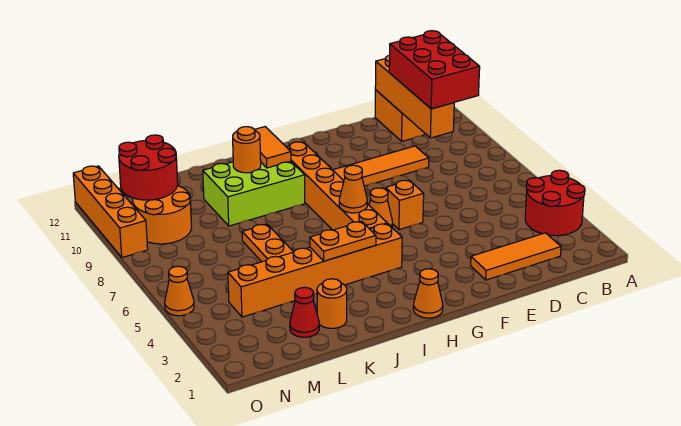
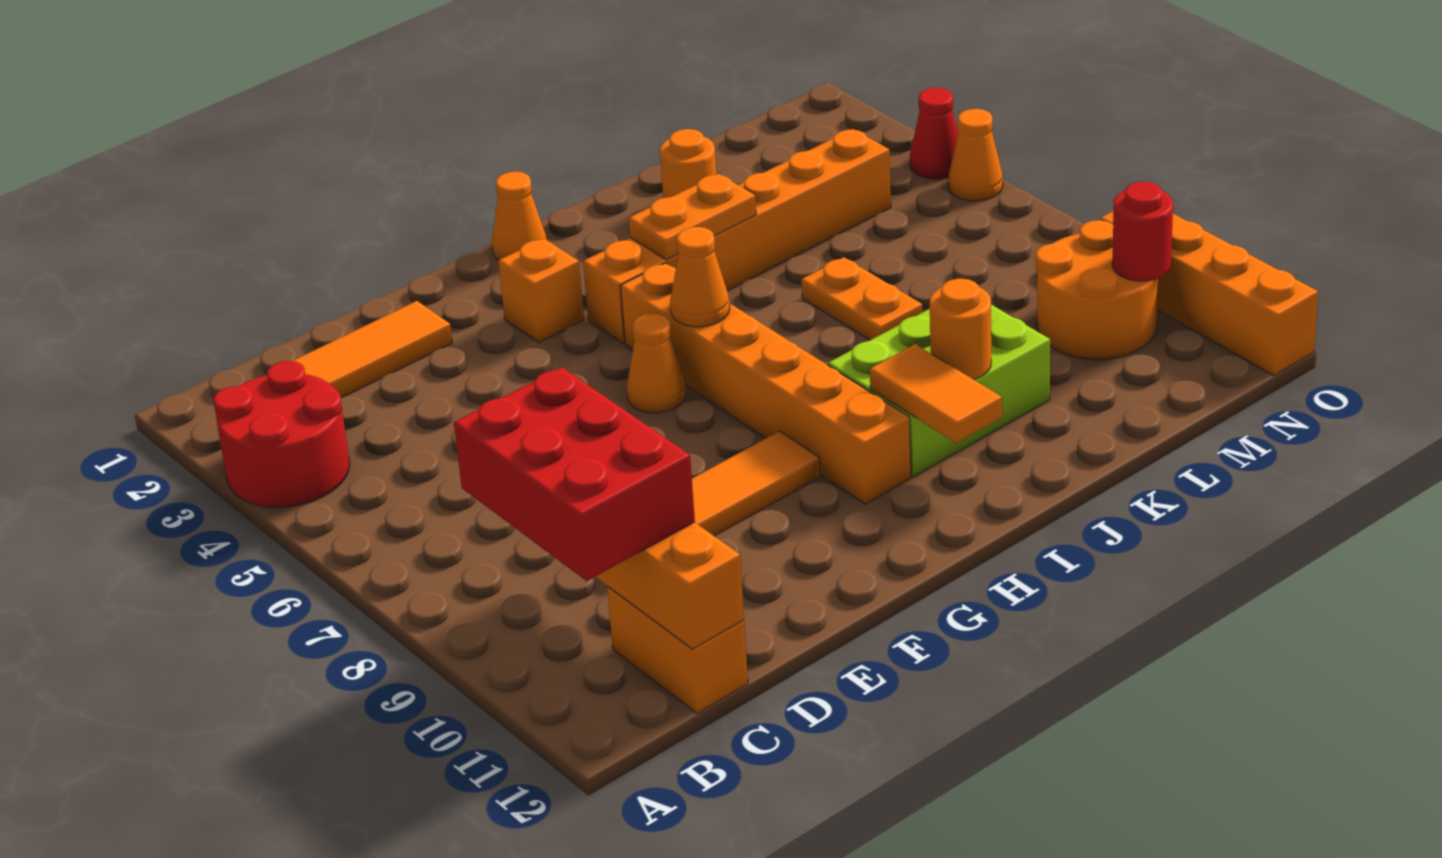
orange 1x1 brick [385,180,424,230] -> orange 1x1 brick moved to [498,239,584,343]
red 1x1 cone [290,287,319,337] -> red 1x1 cone moved to [910,88,958,179]
red 2x2 round brick [119,135,178,200] -> red 1x1 round brick [1112,182,1173,281]

